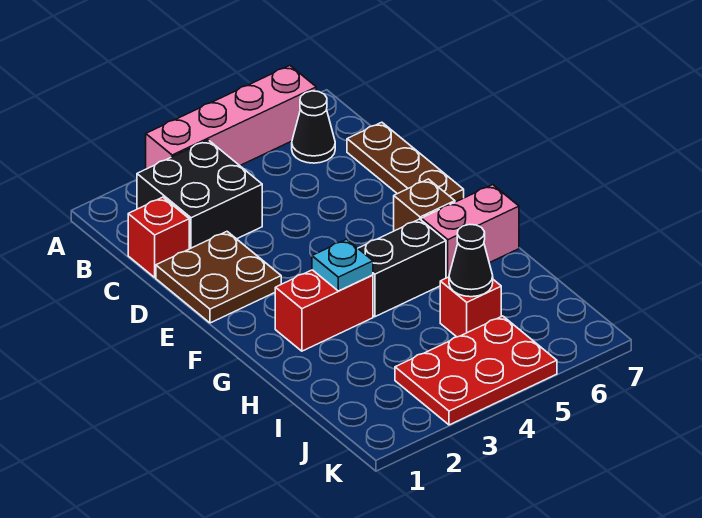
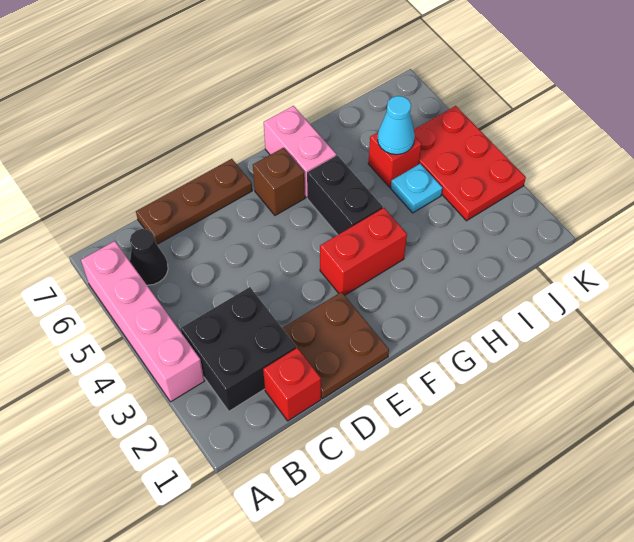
red 1x2 brick [275,270,373,351] -> red 1x2 brick turned to [320,208,407,295]
cyan 1x1 plate [312,239,373,291] -> cyan 1x1 plate moved to [391,164,442,213]
black 1x1 cone [449,224,493,297] -> cyan 1x1 cone [378,96,415,155]

